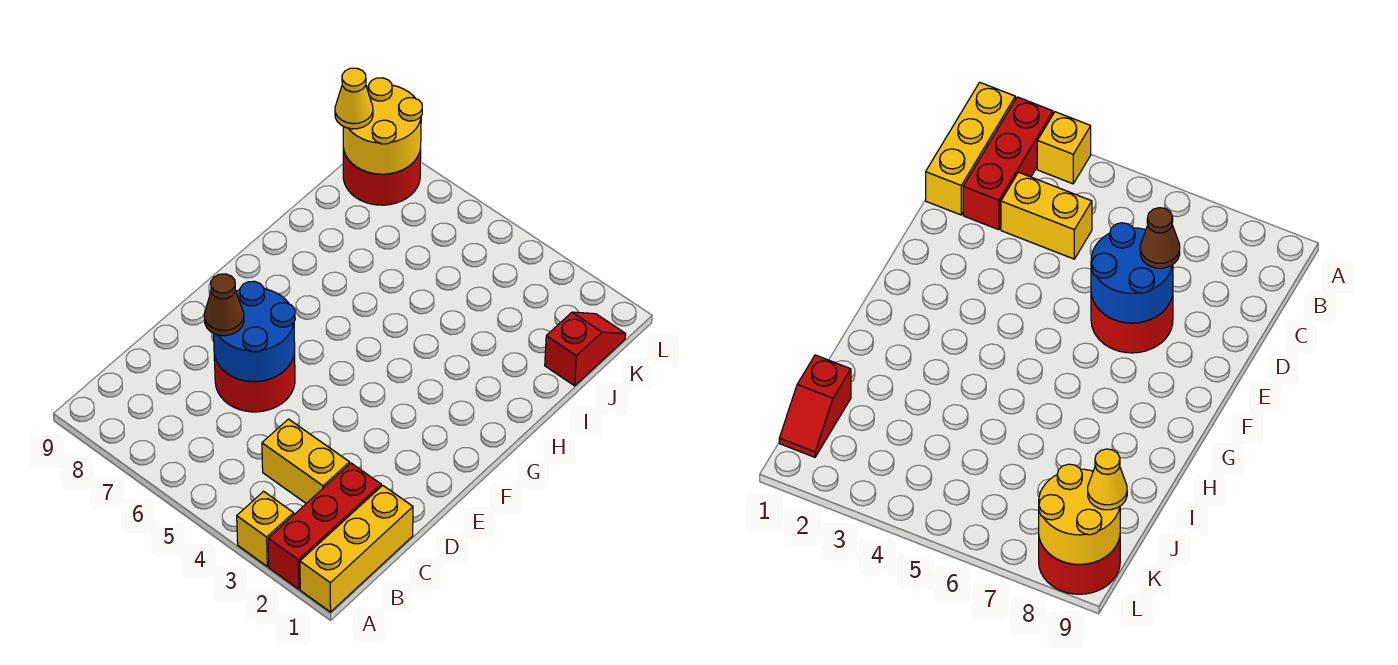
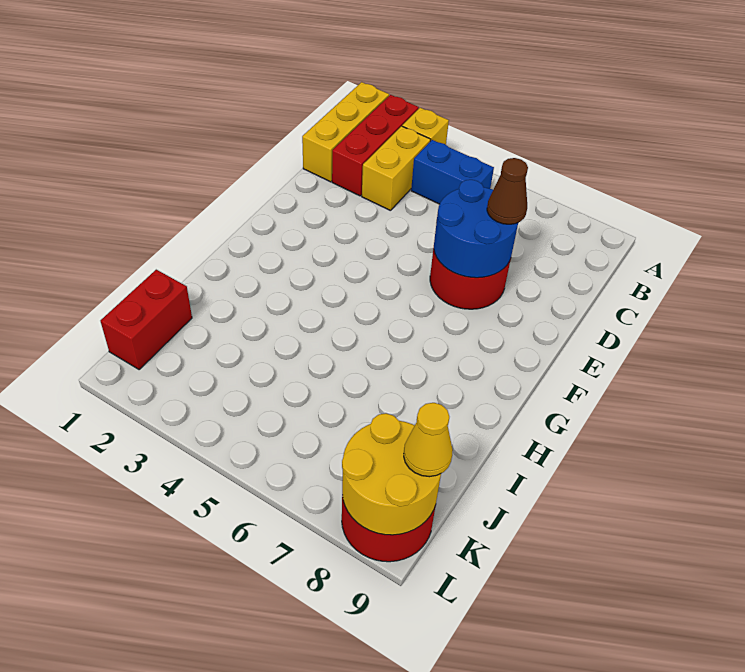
none -> blue 1x2 brick [411,140,494,204]
yellow 1x2 brick [262,419,350,503] -> yellow 1x2 brick turned to [362,126,431,211]
red 1x2 slope [545,312,626,386] -> red 1x2 brick [100,270,192,370]

